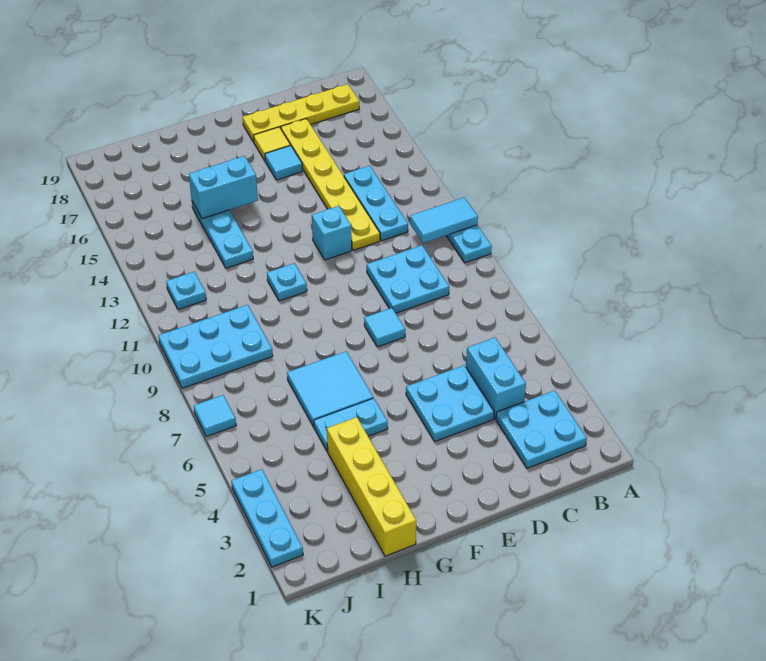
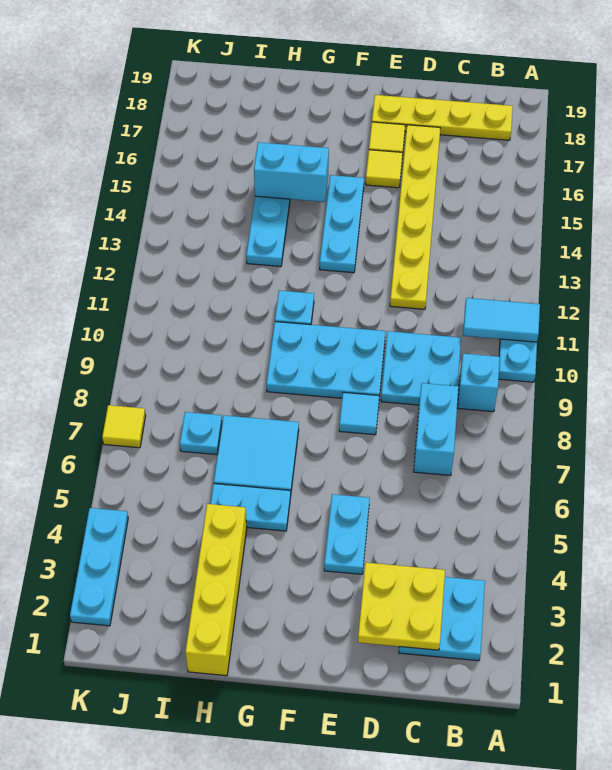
none -> yellow 2x2 plate [358,563,445,650]
cyan 1x2 brick [466,338,526,419] -> cyan 1x2 brick moved to [414,383,459,476]
cyan 1x3 plate [344,166,408,241] -> cyan 1x3 plate moved to [320,175,364,273]
cyan 2x2 plate [406,365,494,442] -> cyan 1x2 plate [324,494,370,574]
cyan 1x1 brick [312,206,352,260] -> cyan 1x1 brick moved to [458,353,500,412]
cyan 1x1 tile [265,145,303,180] -> yellow 1x1 tile [366,150,403,188]
cyan 2x3 plate [158,305,273,388] -> cyan 2x3 plate moved to [266,322,386,398]
cyan 1x1 plate [166,272,206,310] -> cyan 1x1 plate moved to [180,412,222,455]
cyan 1x1 tile [194,395,236,437] -> yellow 1x1 tile [102,405,146,448]

